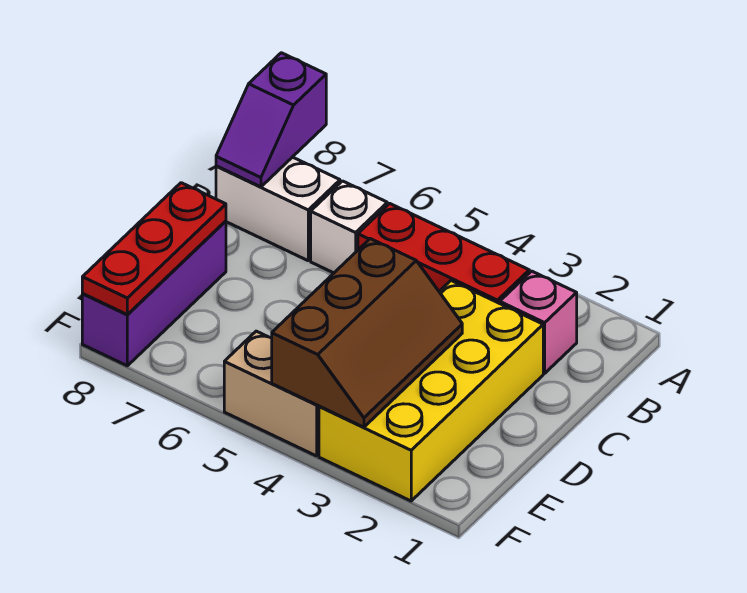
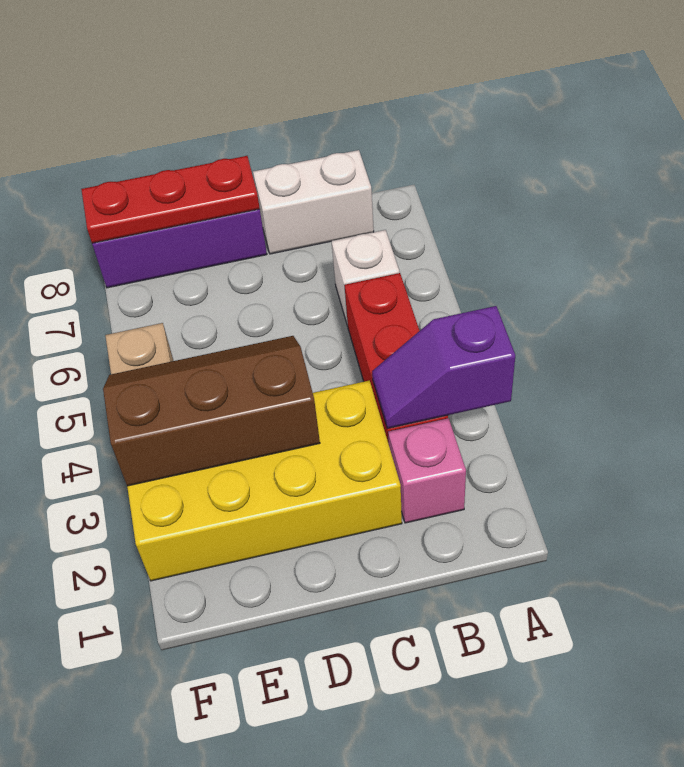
purple 1x2 slope [216,53,326,187] -> purple 1x2 slope moved to [372,306,515,428]
white 1x2 brick [216,157,340,261] -> white 1x2 brick turned to [253,150,374,254]
brown 2x3 slope [272,239,462,427] -> brown 2x3 slope turned to [103,336,320,486]

